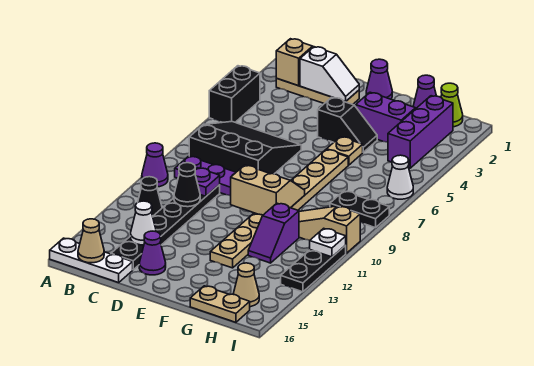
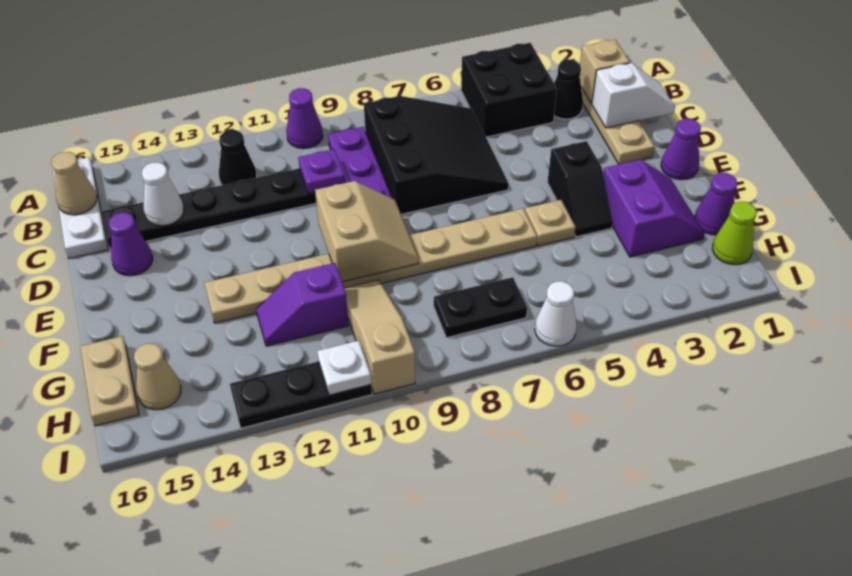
black 1x2 brick [209,66,260,122] -> black 2x2 brick [461,43,557,137]
white 1x2 slope [300,47,359,102] -> white 1x2 slope turned to [592,63,675,128]
black 1x1 cone [174,163,200,207] -> black 1x1 cone moved to [554,60,583,119]
purple 1x3 brick [388,96,453,168] -> none
black 1x2 plate [330,191,389,228] -> black 1x2 plate turned to [434,277,527,338]

